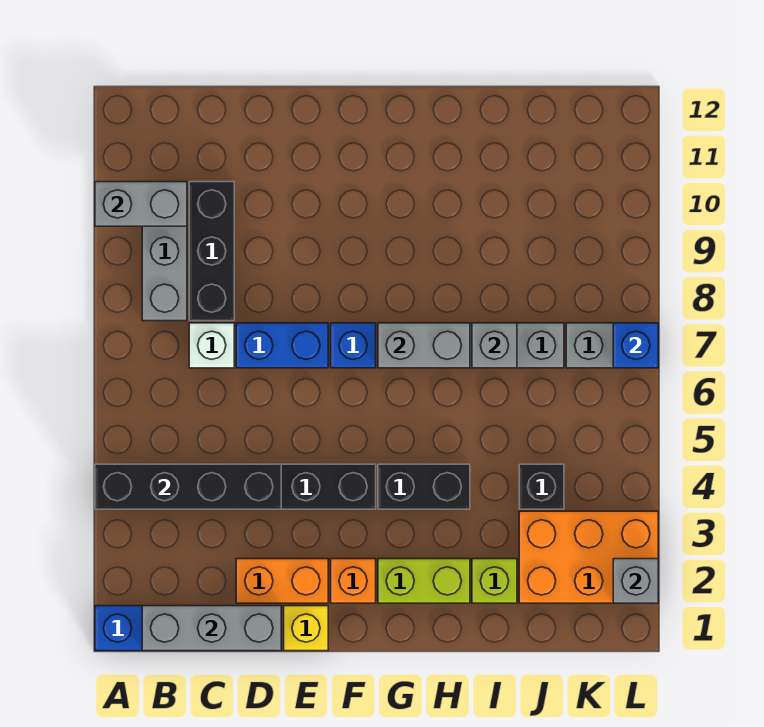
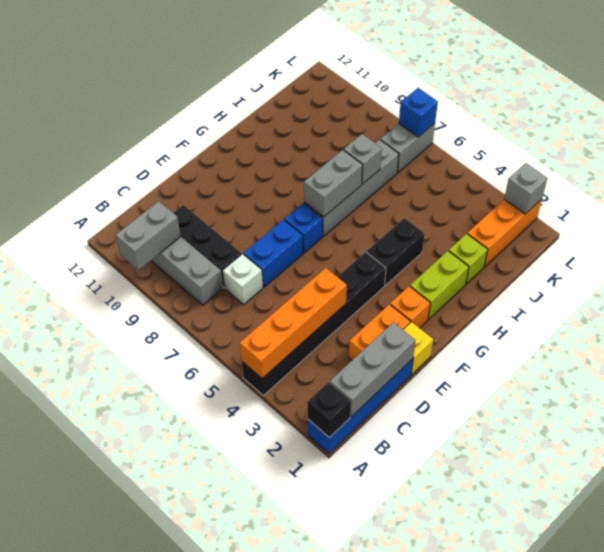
black 1x4 brick [95,464,281,509] -> orange 1x4 brick [240,268,347,378]
orange 2x3 brick [519,511,658,603] -> orange 1x3 brick [467,199,542,267]
black 1x1 brick [519,464,564,509] -> black 1x1 brick moved to [307,382,351,438]

